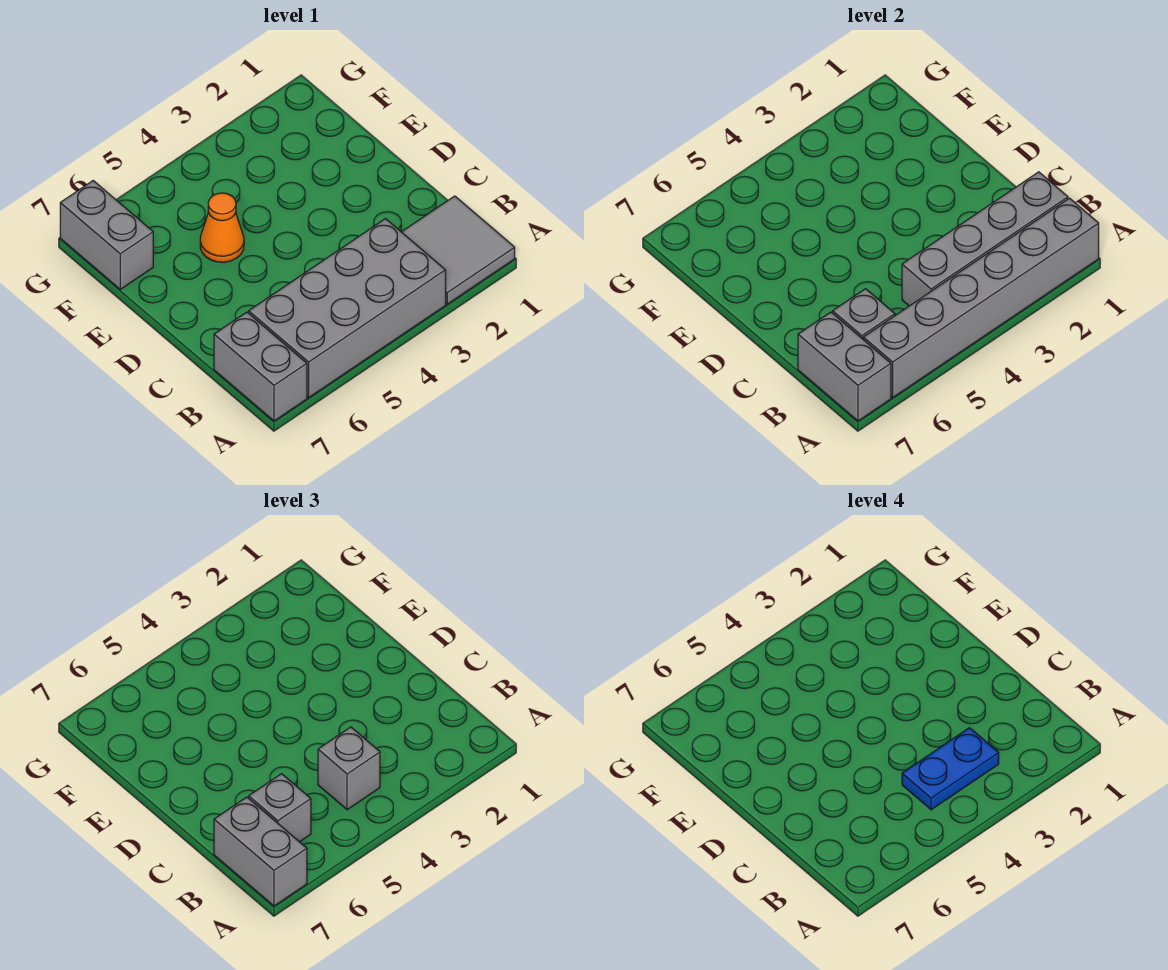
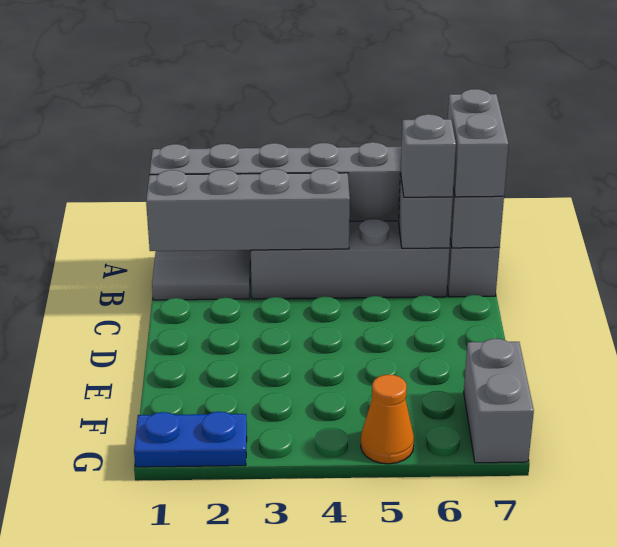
blue 1x2 plate [902,728,999,810] -> blue 1x2 plate moved to [134,411,247,467]
grey 1x1 brick [318,727,380,810] -> none
orange 1x1 cone [200,193,244,262] -> orange 1x1 cone moved to [361,375,414,464]

